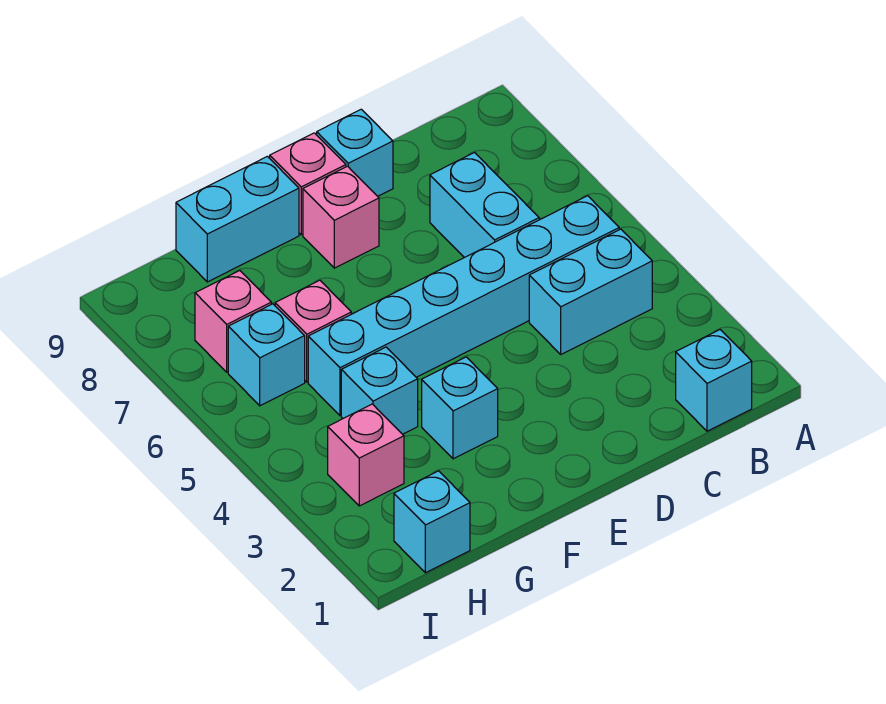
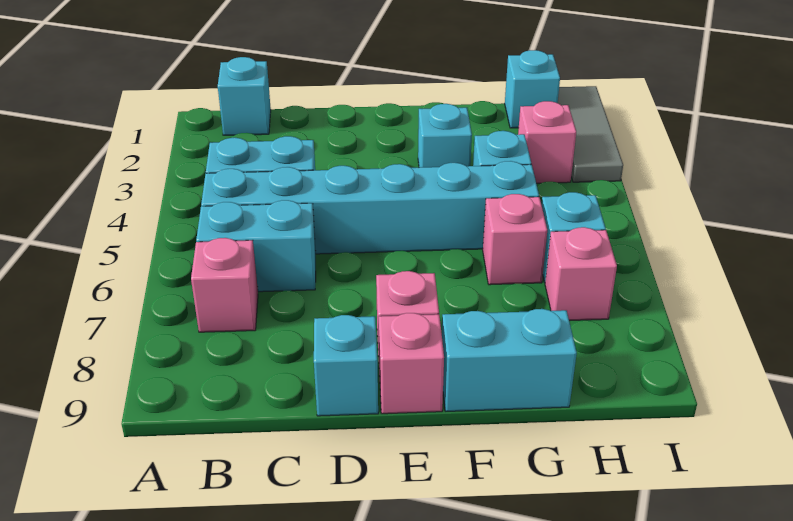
none -> pink 1x1 brick [191,238,258,332]
cyan 1x2 brick [430,153,539,258] -> cyan 1x2 brick turned to [196,200,316,292]
none -> grey 1x3 tile [558,86,623,182]

